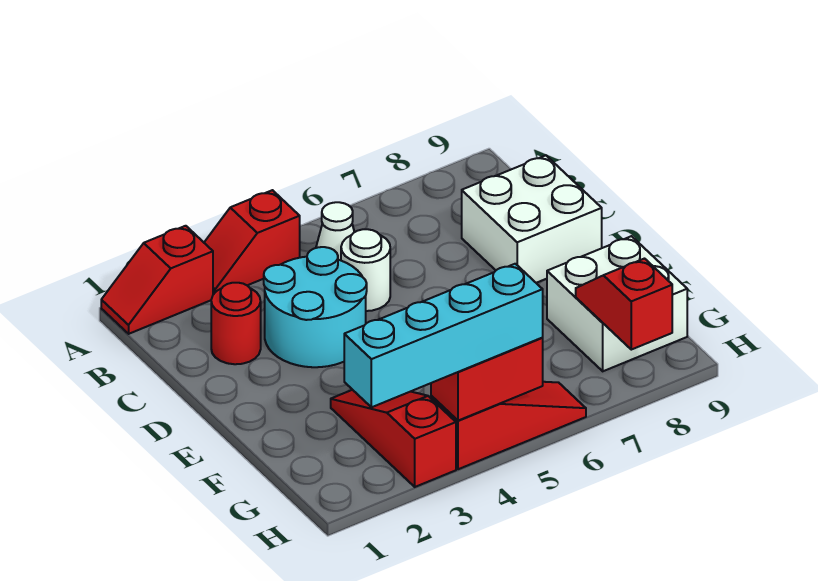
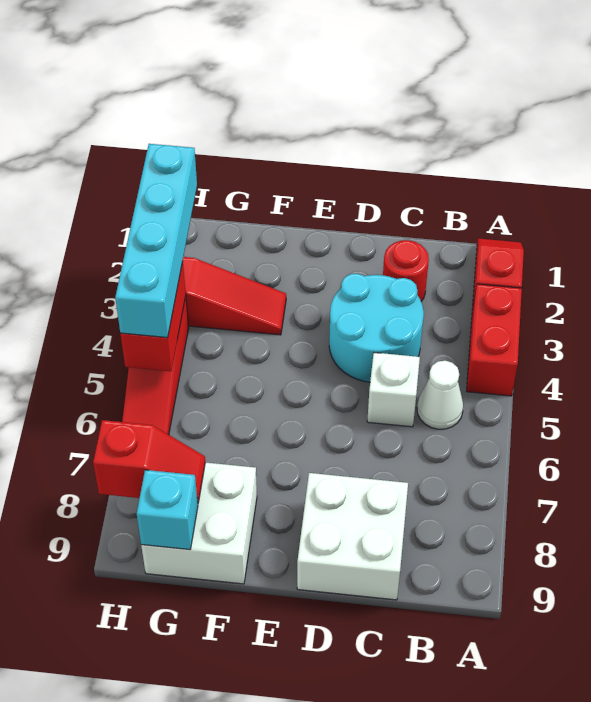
red 1x2 slope [204,190,300,295] -> red 1x2 brick [467,284,522,396]
white 1x1 round brick [341,229,390,311] -> white 1x1 brick [367,353,420,427]
none -> cyan 1x1 brick [137,470,198,550]

